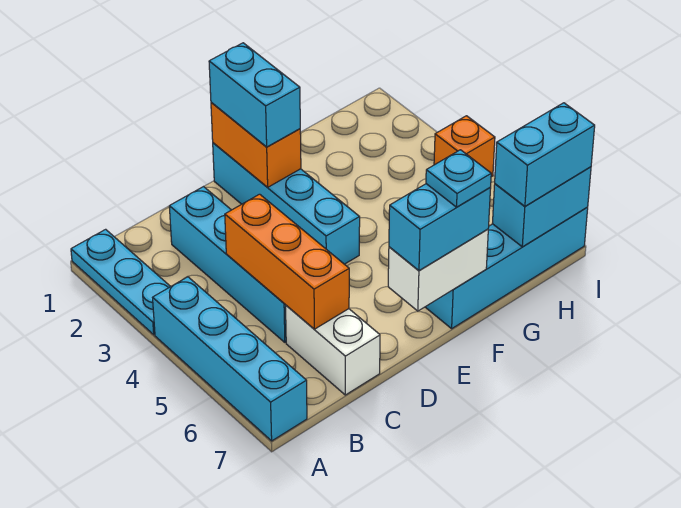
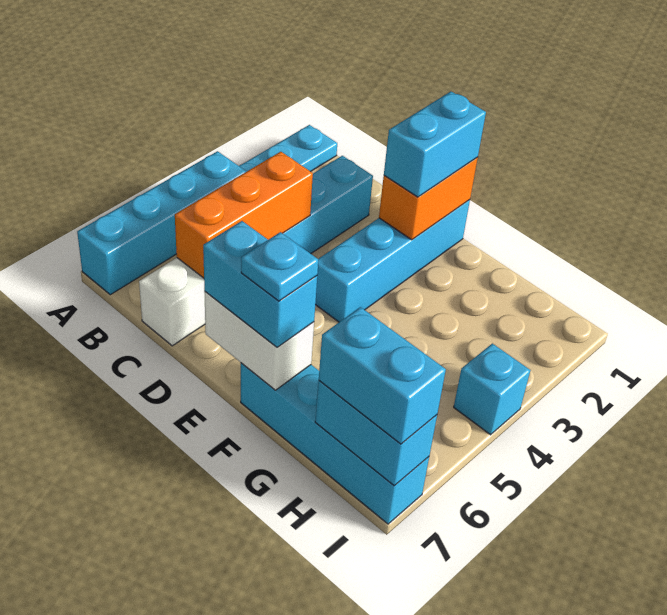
orange 1x1 brick [434,116,495,177] -> cyan 1x1 brick [454,343,530,435]

